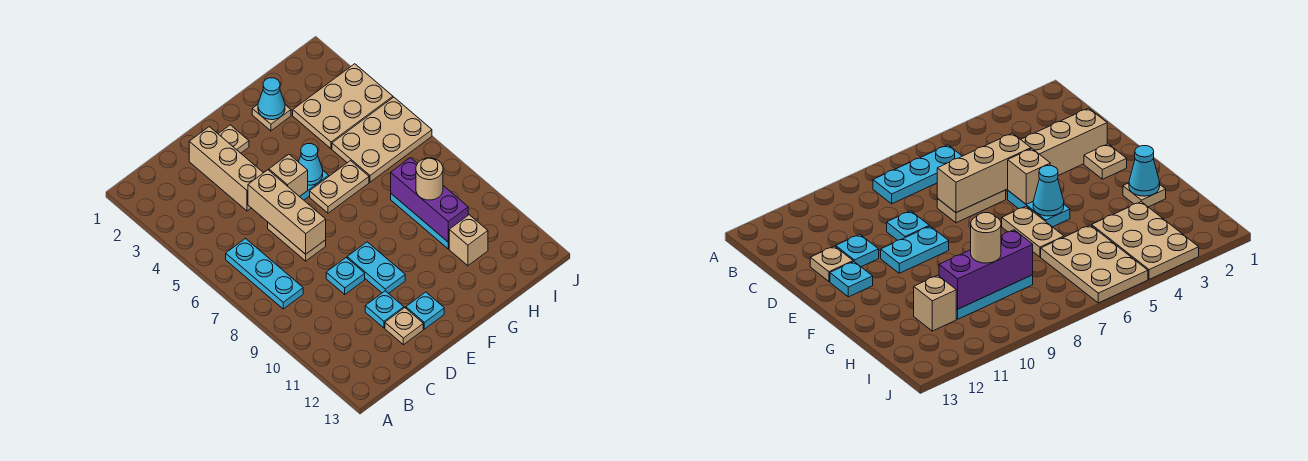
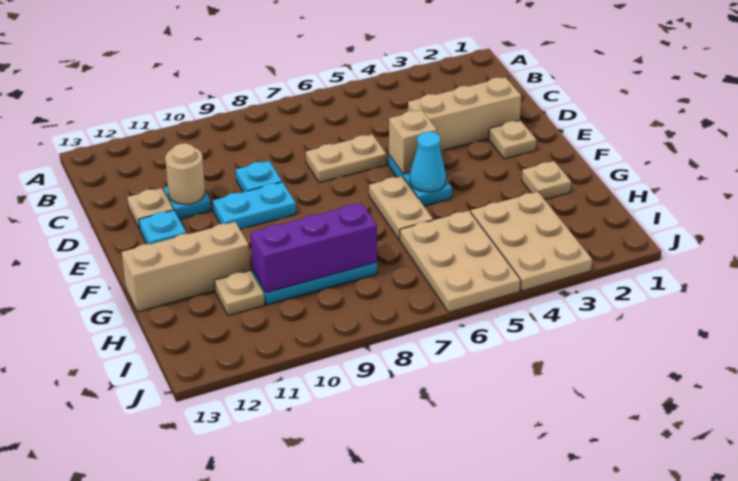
cyan 1x3 plate [226,239,303,309] -> none
tan 1x3 brick [248,170,326,254] -> tan 1x3 brick moved to [122,222,250,312]
cyan 1x1 cone [258,78,285,120] -> none
tan 1x1 round brick [416,158,443,200] -> tan 1x1 round brick moved to [165,143,205,205]
tan 1x1 brick [449,215,488,266] -> tan 1x1 plate [214,270,265,316]

